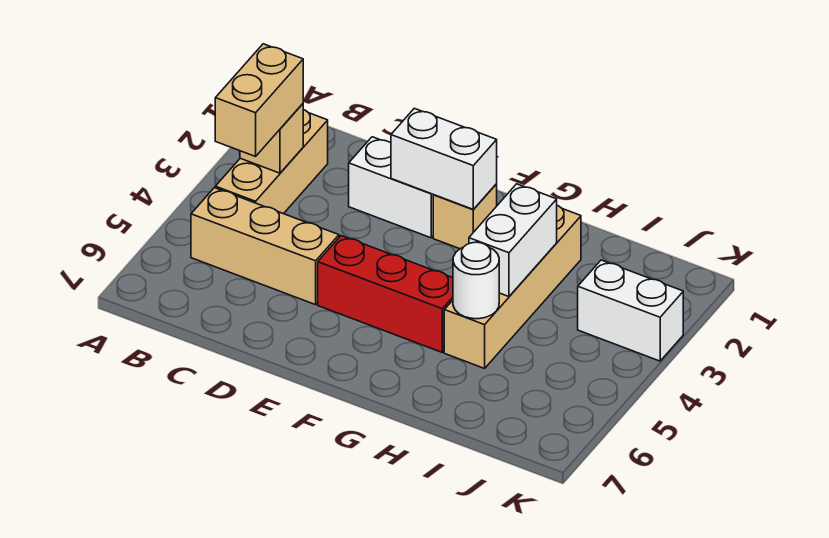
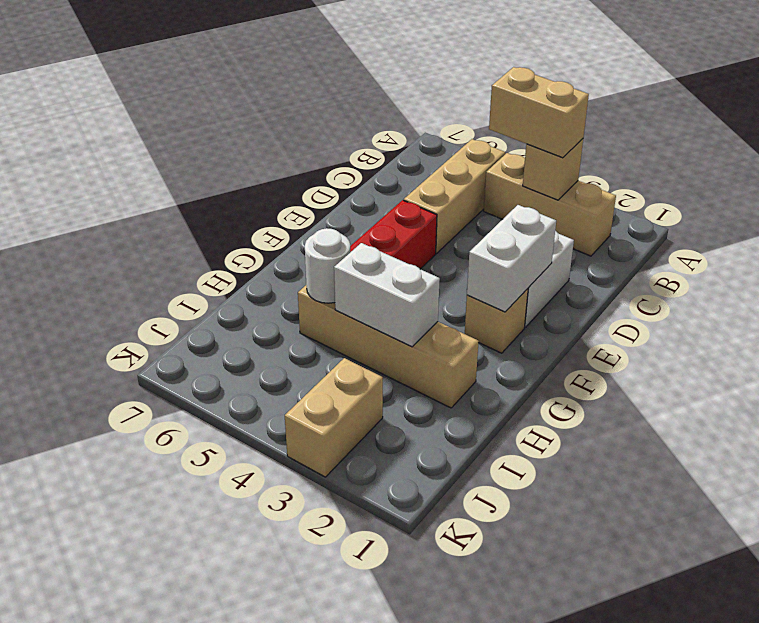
white 1x2 brick [578,260,683,361] -> tan 1x2 brick [285,358,383,477]

